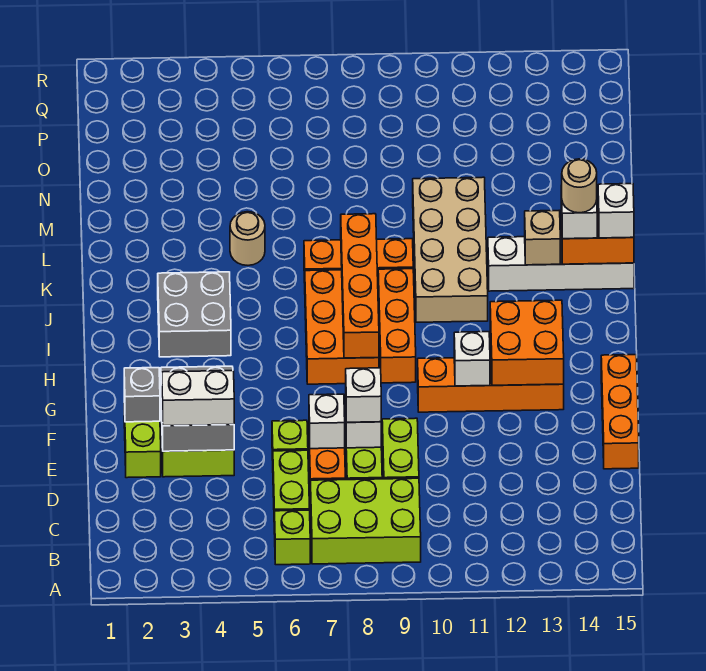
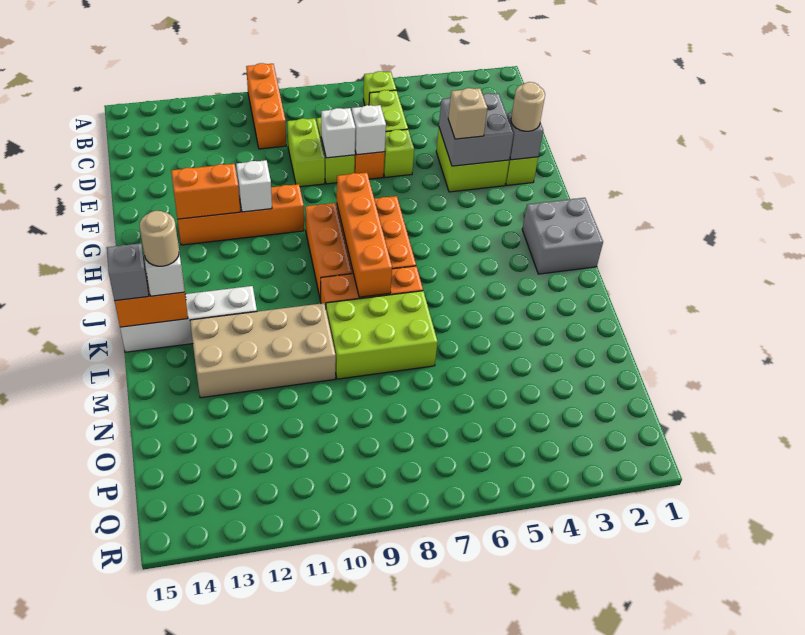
lime 2x3 brick [311,478,421,564] -> lime 2x3 brick moved to [326,291,438,379]
white 1x2 brick [162,371,234,426] -> none
white 1x1 brick [346,368,381,422] -> none
orange 1x3 brick [601,355,639,469] -> orange 1x3 brick moved to [246,63,286,149]
orange 2x2 brick [490,300,564,385] -> orange 1x2 brick [171,164,240,219]
grey 2x2 brick [158,272,231,357] -> grey 2x2 brick moved to [522,198,603,274]
tan 2x4 brick [413,177,488,322] -> tan 2x4 brick turned to [190,303,336,398]
tan 1x1 brick [525,211,560,265] -> tan 1x1 brick moved to [448,88,488,139]
white 1x1 brick [598,184,634,238] -> grey 1x1 brick [107,243,149,301]
tan 1x1 round brick [230,212,265,265] -> tan 1x1 round brick moved to [511,82,545,131]

